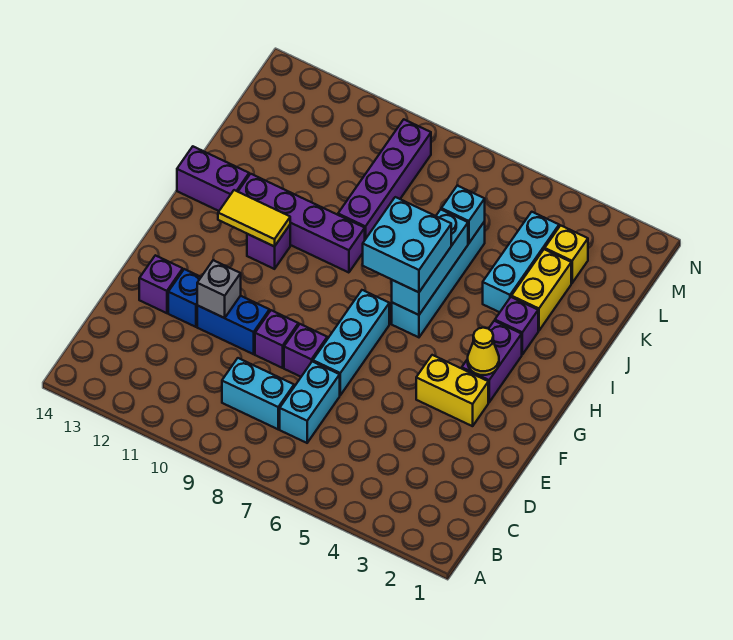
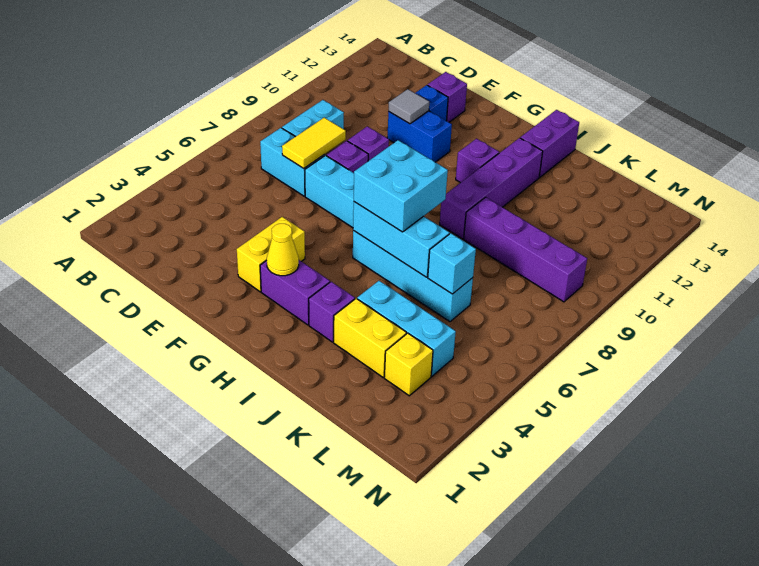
blue 1x2 brick [197,296,269,354] -> blue 1x2 brick turned to [387,111,452,162]
grey 1x1 brick [197,260,241,318] -> grey 1x1 tile [389,89,429,124]
yellow 1x2 tile [218,190,290,247] -> yellow 1x2 tile moved to [282,118,346,168]

